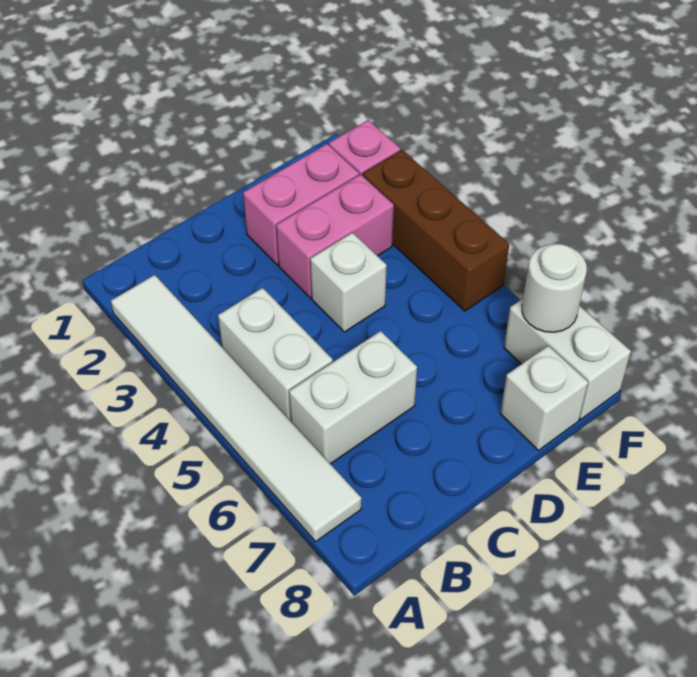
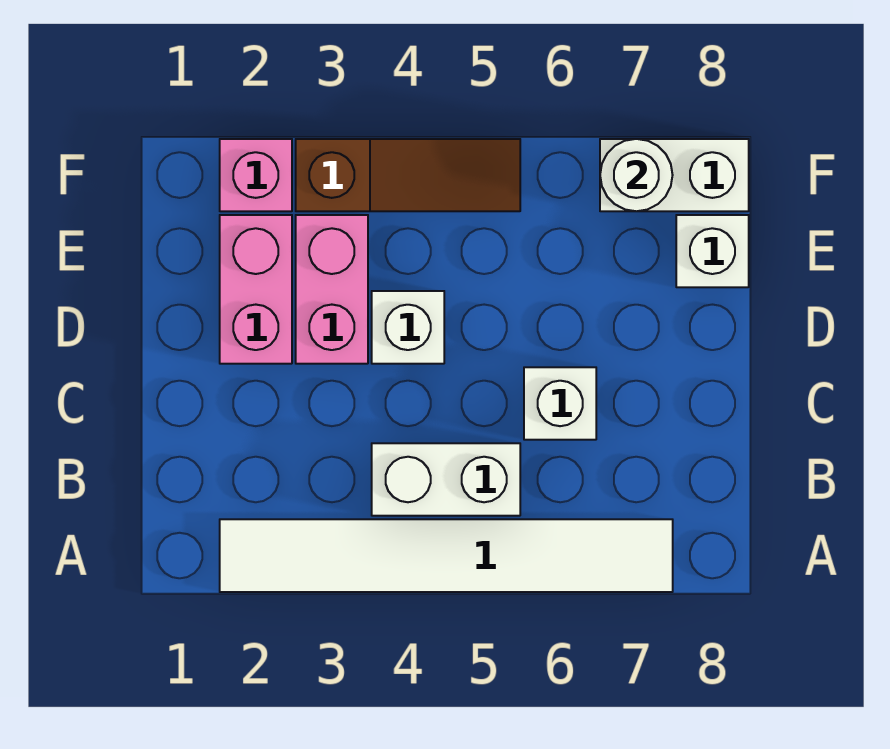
white 1x2 brick [289,331,417,464] -> white 1x1 brick [524,367,596,440]
brown 1x3 brick [363,150,509,311] -> brown 1x3 slope [296,139,520,211]

